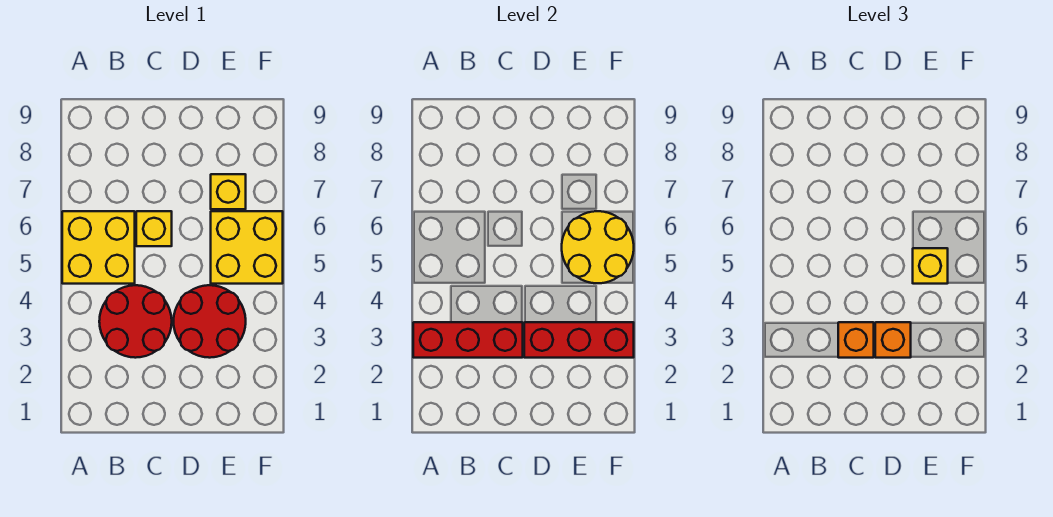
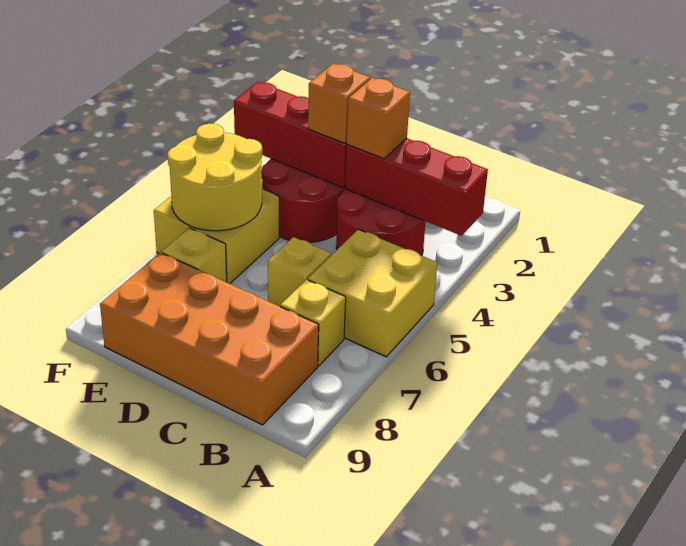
none -> orange 2x4 brick [100,253,319,425]
yellow 1x1 brick [913,248,948,284] -> yellow 1x1 brick moved to [280,280,346,366]

